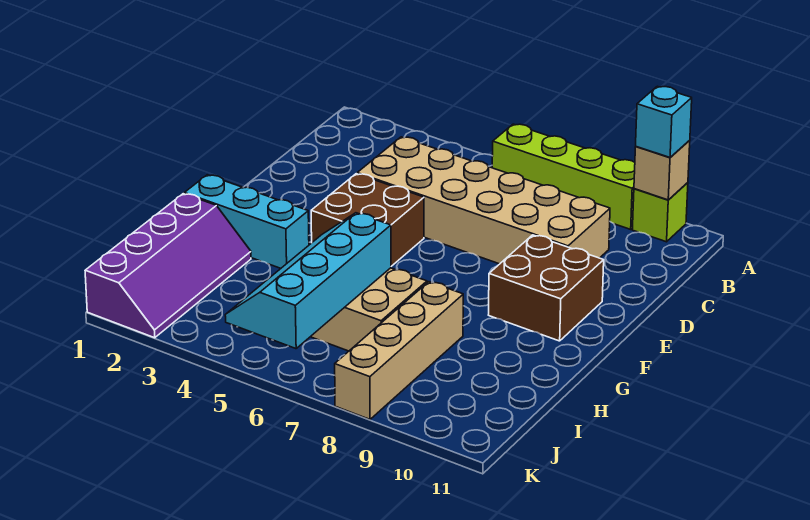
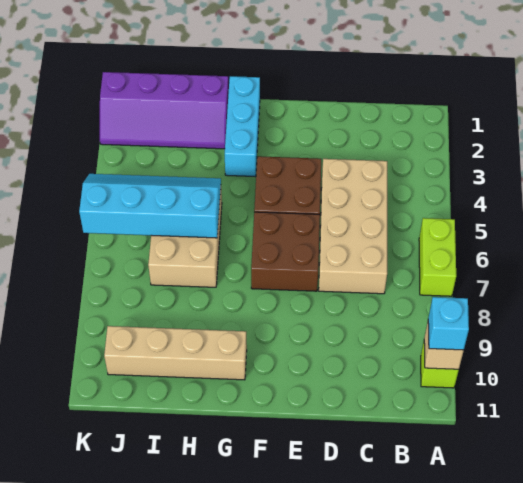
lime 1x4 brick [492,124,635,229] -> lime 1x2 brick [419,218,456,296]
tan 2x6 brick [357,137,610,264] -> tan 2x4 brick [319,159,387,294]
brown 2x2 brick [489,235,604,341] -> brown 2x2 brick moved to [251,212,320,291]
tan 1x4 brick [335,282,463,419] -> tan 1x4 brick moved to [104,326,247,380]

